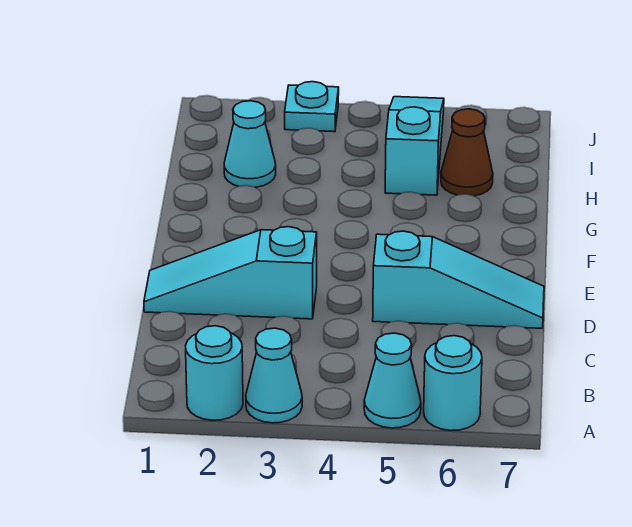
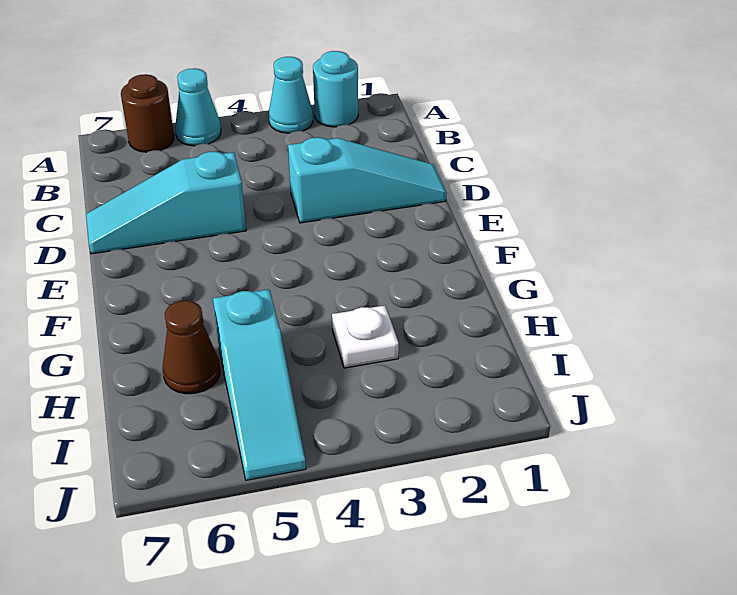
cyan 1x1 round brick [424,336,482,431] -> brown 1x1 round brick [121,74,174,152]
cyan 1x1 cone [224,101,276,187] -> none
none -> white 1x1 plate [332,305,399,368]
cyan 1x1 plate [285,82,339,132] -> none

